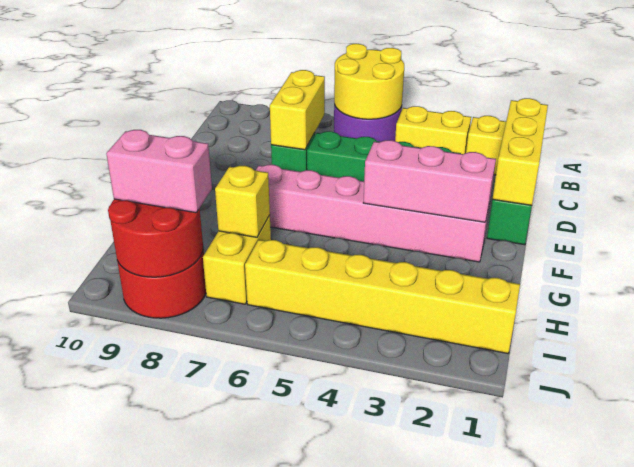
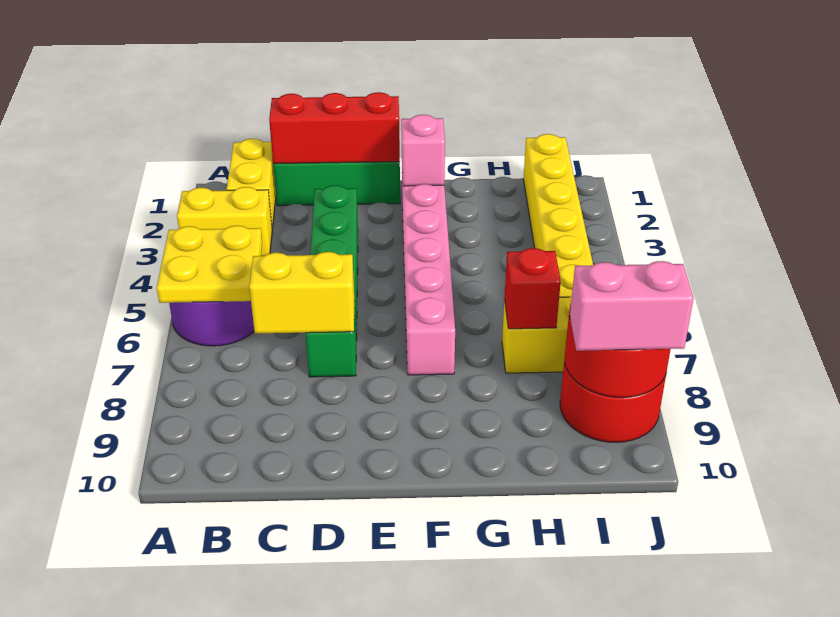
yellow 2x2 round brick [334,44,404,119] -> yellow 2x2 plate [157,226,262,303]
yellow 1x2 brick [395,106,471,154] -> yellow 1x2 brick turned to [177,187,272,256]
yellow 1x3 brick [493,98,548,205] -> red 1x3 brick [269,92,400,164]
pink 1x3 brick [363,140,496,222] -> pink 1x1 brick [401,115,445,186]
yellow 1x1 brick [215,166,270,237] -> red 1x1 brick [505,248,561,329]
pink 1x2 brick [106,130,212,213] -> pink 1x2 brick turned to [570,261,694,351]

